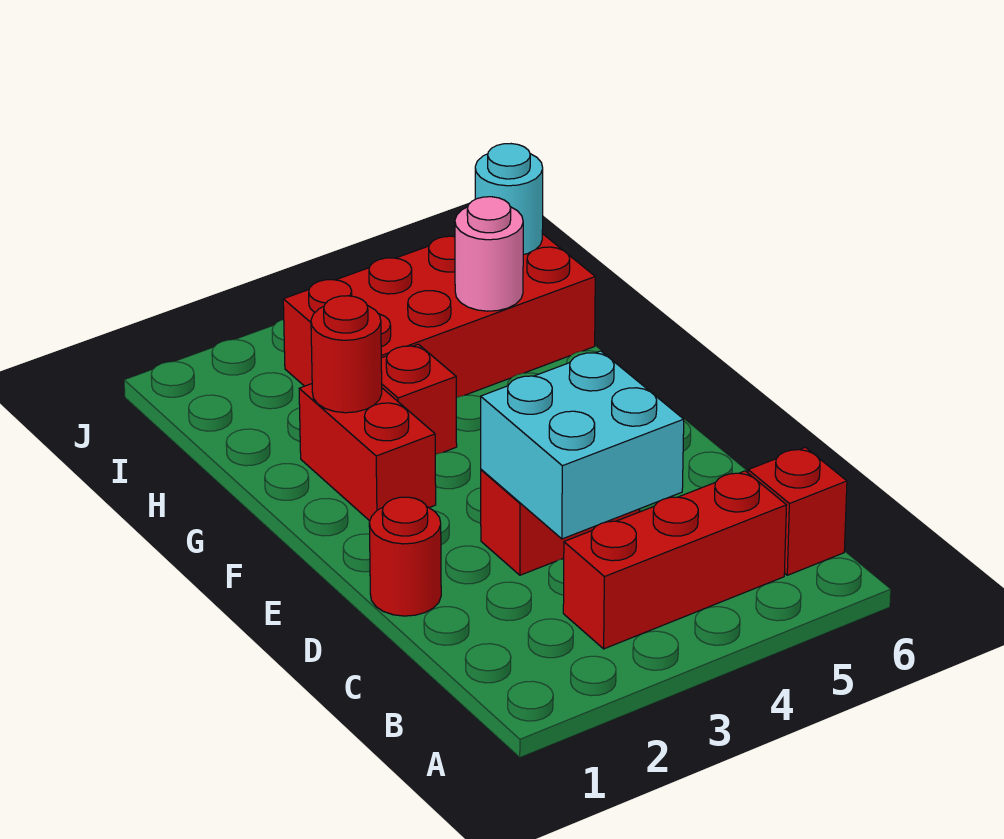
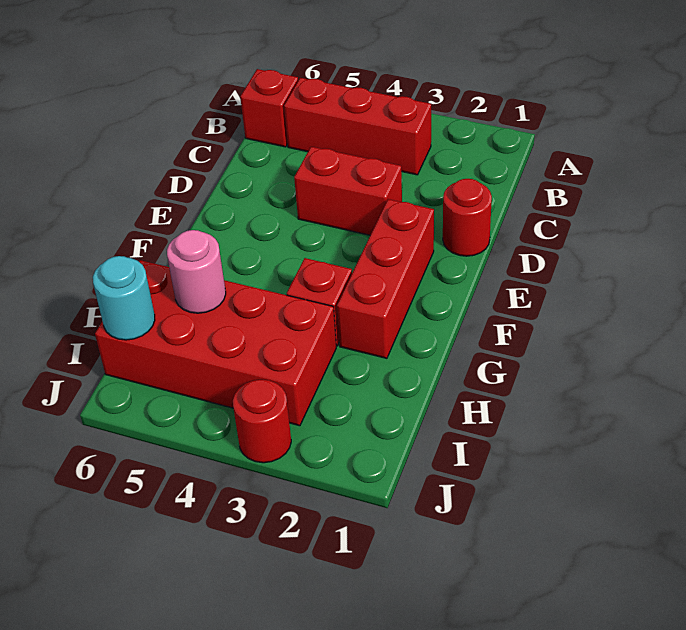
cyan 2x2 brick [481,351,684,539] -> none
red 1x2 brick [299,384,436,521] -> red 1x3 brick [337,199,434,358]
red 1x1 round brick [311,296,382,413] -> red 1x1 round brick moved to [233,380,291,463]

